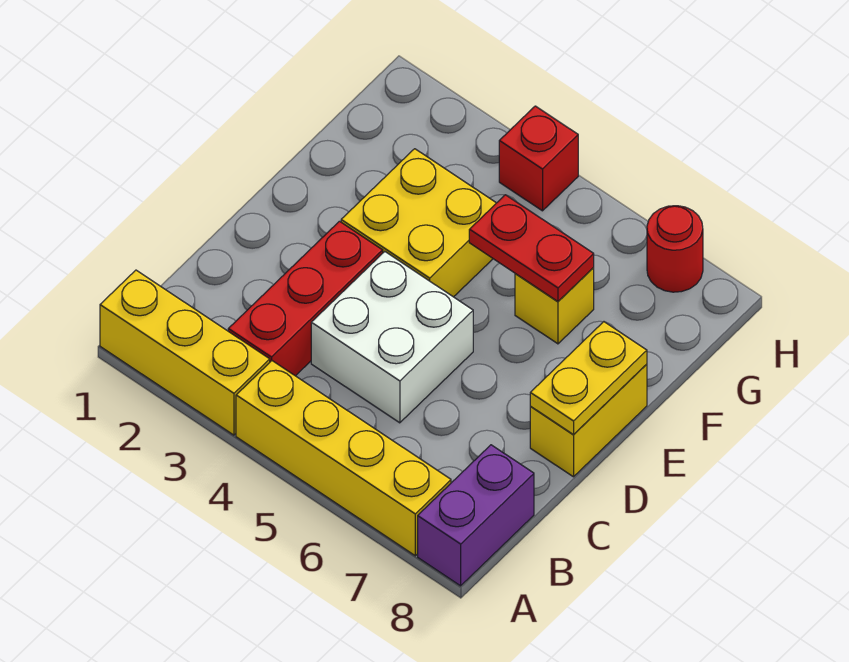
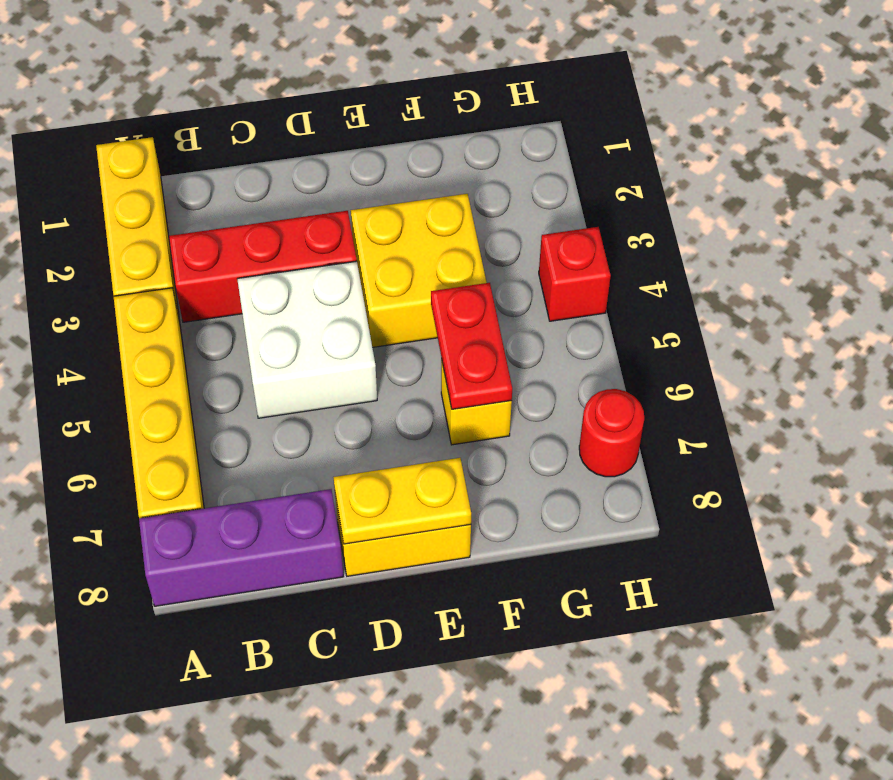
purple 1x2 brick [418,445,534,586] -> purple 1x3 brick [139,489,344,606]

